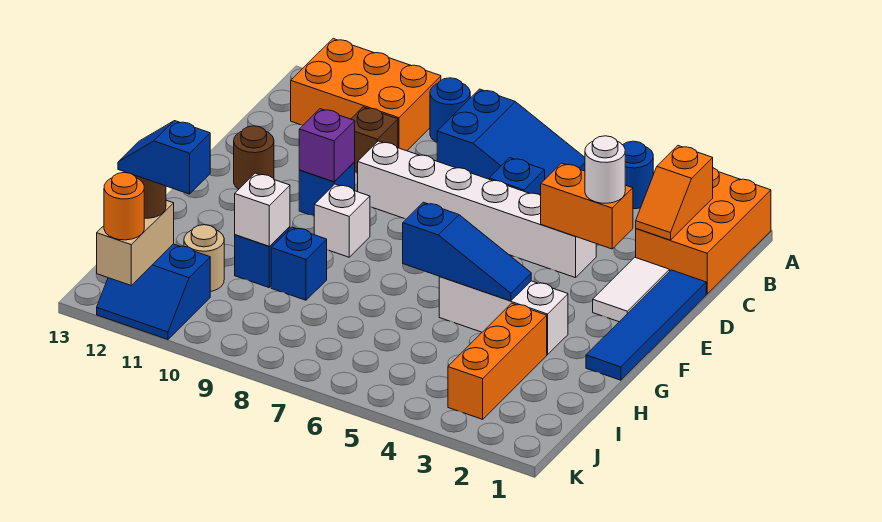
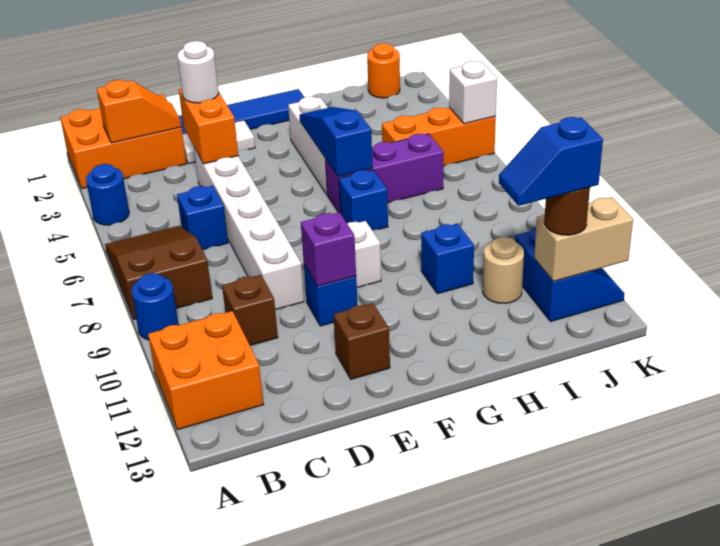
blue 2x3 slope [437,89,585,179] -> brown 2x3 slope [105,226,212,319]
orange 2x3 brick [291,39,441,151] -> orange 2x2 brick [148,311,264,430]
brown 1x1 round brick [234,126,274,189] -> brown 1x1 brick [333,303,390,379]
none -> purple 1x3 brick [325,134,444,212]
orange 1x3 brick [448,303,547,419] -> orange 1x3 brick moved to [382,107,496,166]
blue 1x1 brick [271,227,327,300] -> blue 1x1 brick moved to [339,170,388,231]
white 1x1 brick [235,173,290,247] -> white 1x1 brick moved to [449,61,497,124]
blue 1x2 slope [118,121,210,194] -> blue 1x2 slope turned to [499,117,603,206]
orange 1x1 round brick [104,172,144,240] -> orange 1x1 round brick moved to [367,43,400,98]

